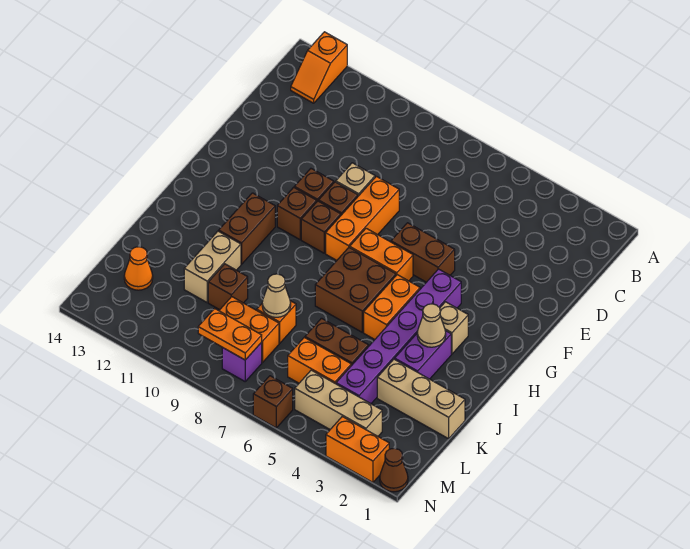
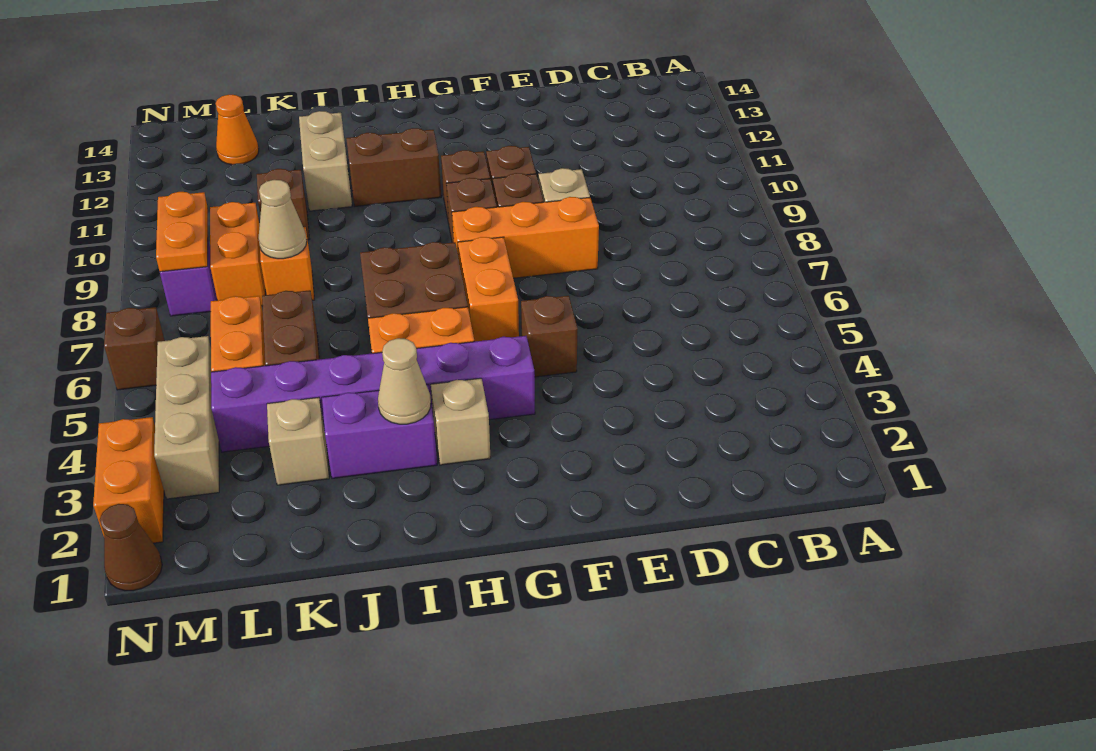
orange 1x2 slope [291,32,347,103] -> none
brown 1x2 brick [391,223,455,282] -> brown 1x1 brick [521,296,578,377]
tan 1x2 brick [184,231,241,302] -> tan 1x2 brick turned to [299,111,352,211]
tan 1x3 brick [377,359,465,439] -> tan 1x1 brick [267,397,329,485]

